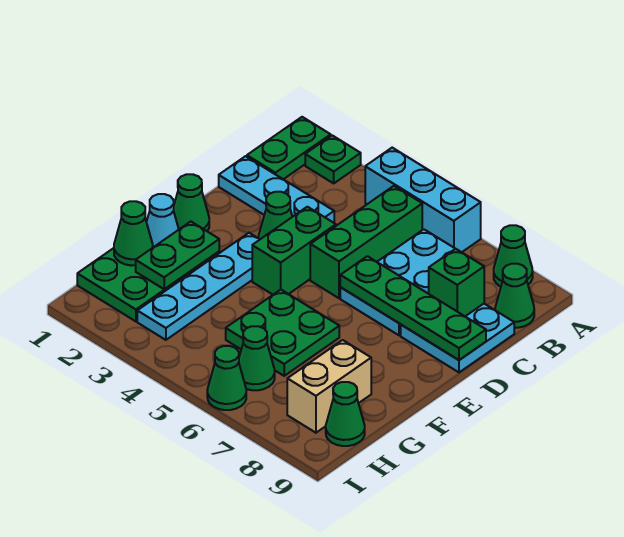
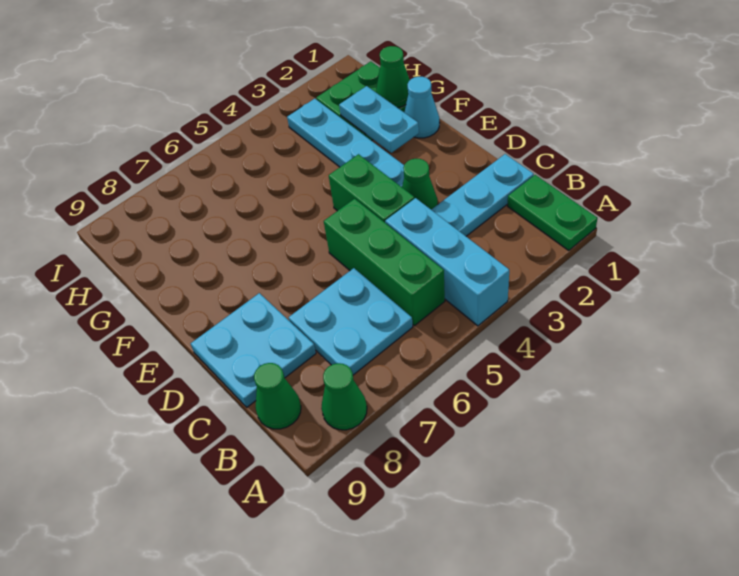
green 1x1 plate [305,135,361,183] -> none
cyan 1x3 brick [365,148,481,252] -> cyan 1x3 brick turned to [385,198,509,326]
cyan 2x3 plate [340,229,455,335] -> cyan 2x2 plate [289,268,413,375]
green 1x1 brick [429,249,484,316] -> none
green 1x4 plate [340,256,486,360] -> none
green 1x1 cone [174,174,209,231] -> none
green 1x2 plate [136,221,219,289] -> cyan 1x2 plate [339,86,419,153]
green 2x2 plate [226,290,339,376] -> none
tan 1x2 brick [287,340,371,433] -> none
green 1x1 cone [239,326,275,390] -> none
green 1x1 cone [326,382,365,446] -> none
green 1x1 cone [207,346,246,410] -> none

